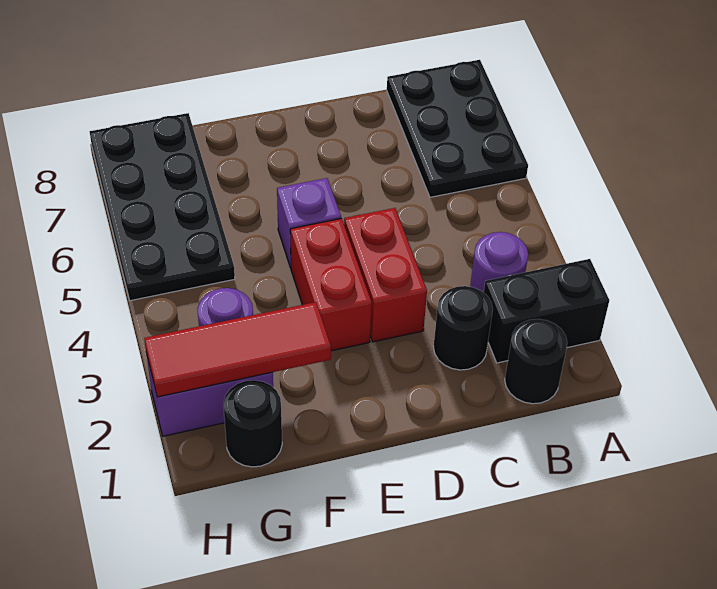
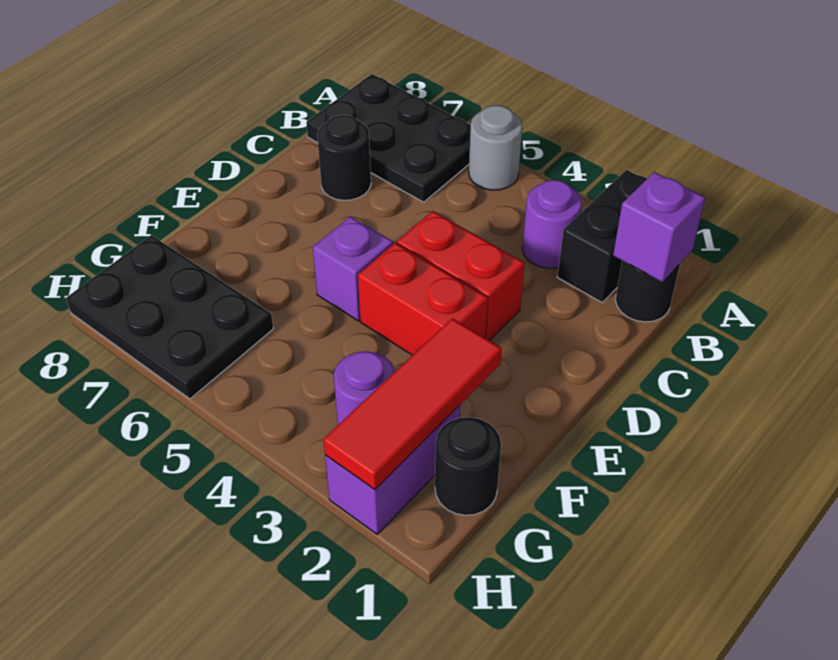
none -> grey 1x1 round brick [469,105,522,190]
none -> purple 1x1 brick [613,172,705,282]
black 1x1 round brick [433,286,493,370] -> black 1x1 round brick moved to [317,115,371,200]
black 2x4 plate [90,113,235,301] -> black 2x3 plate [66,235,273,399]

